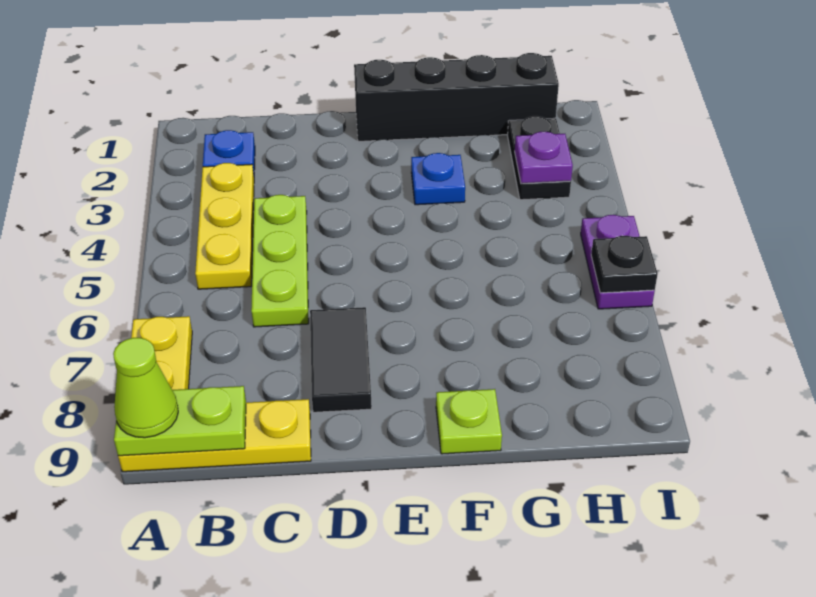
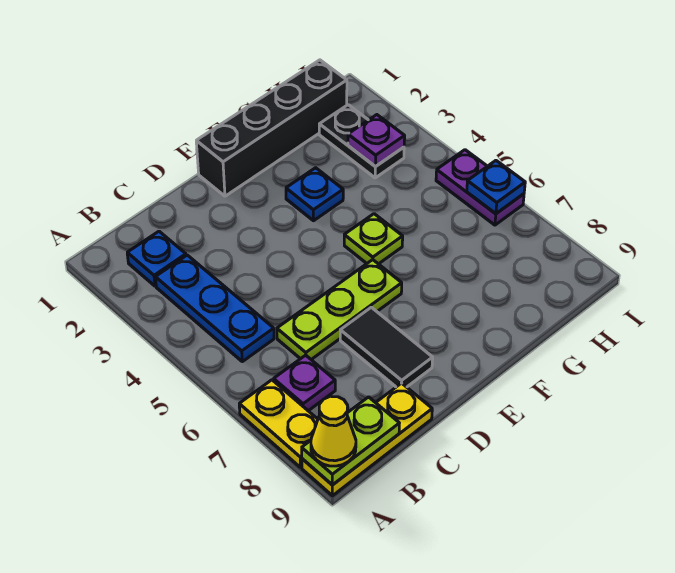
lime 1x1 cone [113,338,178,438] -> yellow 1x1 cone [311,396,356,466]
yellow 1x3 plate [195,163,254,289] -> blue 1x3 plate [155,255,274,362]
none -> purple 1x1 plate [274,355,335,411]
lime 1x3 plate [251,195,309,327] -> lime 1x3 plate turned to [277,260,402,360]
lime 1x1 plate [436,389,502,454] -> lime 1x1 plate moved to [344,214,403,264]
black 1x1 plate [591,236,658,293] -> blue 1x1 plate [467,161,525,214]

